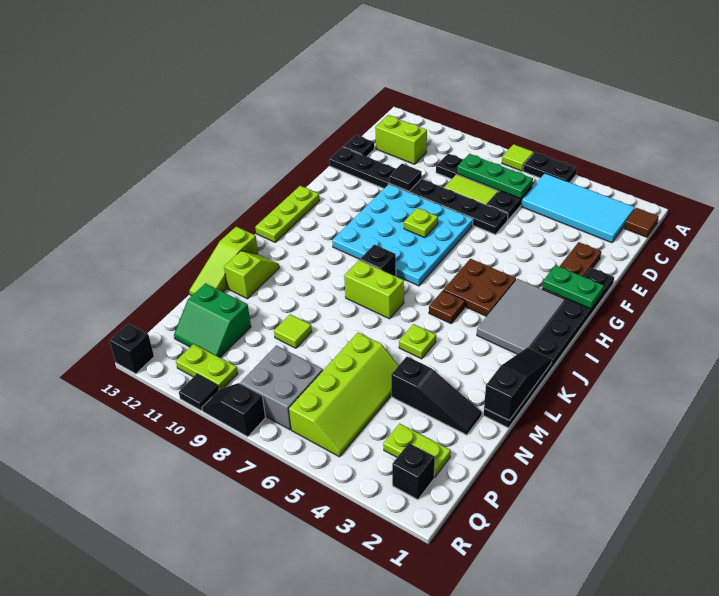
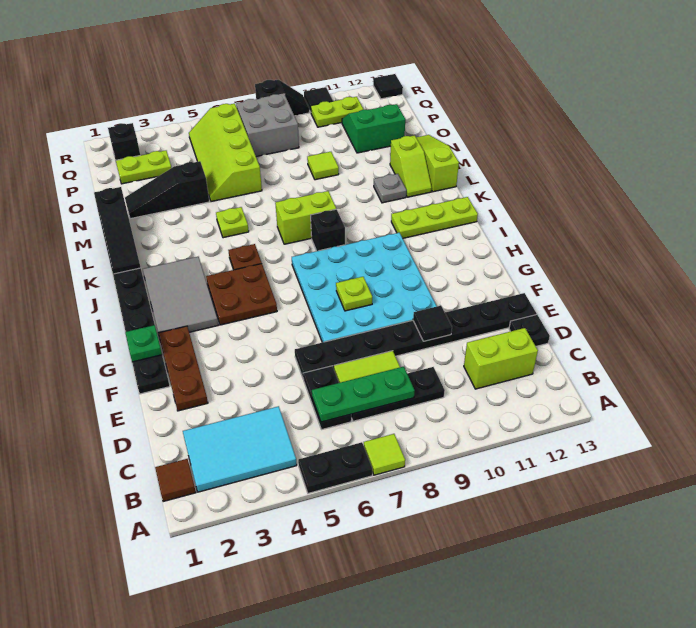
cyan 2x4 tile [521,173,635,243] -> cyan 2x3 tile [183,406,297,492]
green 1x2 plate [542,265,604,309] -> green 1x1 plate [125,325,162,362]
lime 1x3 plate [255,186,320,242] -> lime 1x3 plate turned to [391,197,478,238]
none -> grey 1x1 plate [374,174,407,203]
black 1x1 brick [109,323,154,374] -> black 1x1 tile [373,74,403,99]

